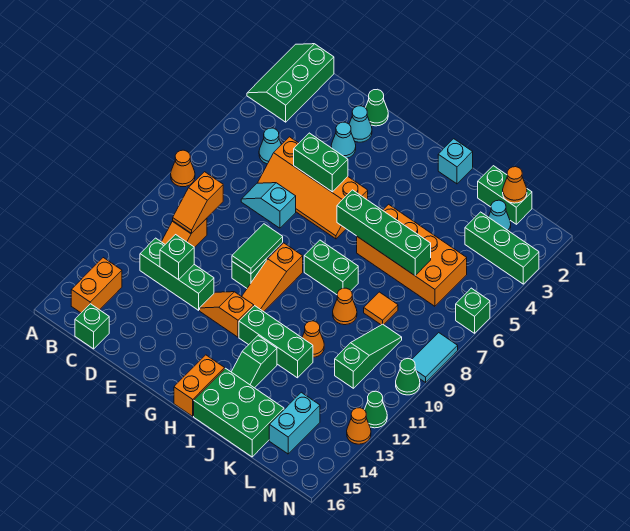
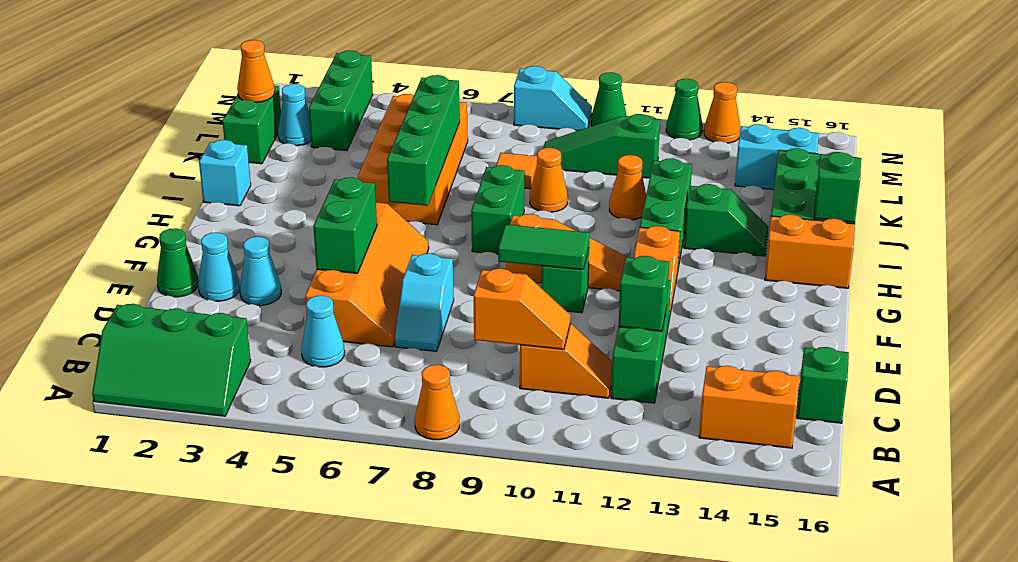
green 1x1 brick [456,288,490,333] -> green 1x1 brick moved to [814,152,861,222]
cyan 1x2 tile [412,333,458,382] -> cyan 1x2 slope [514,66,592,131]

